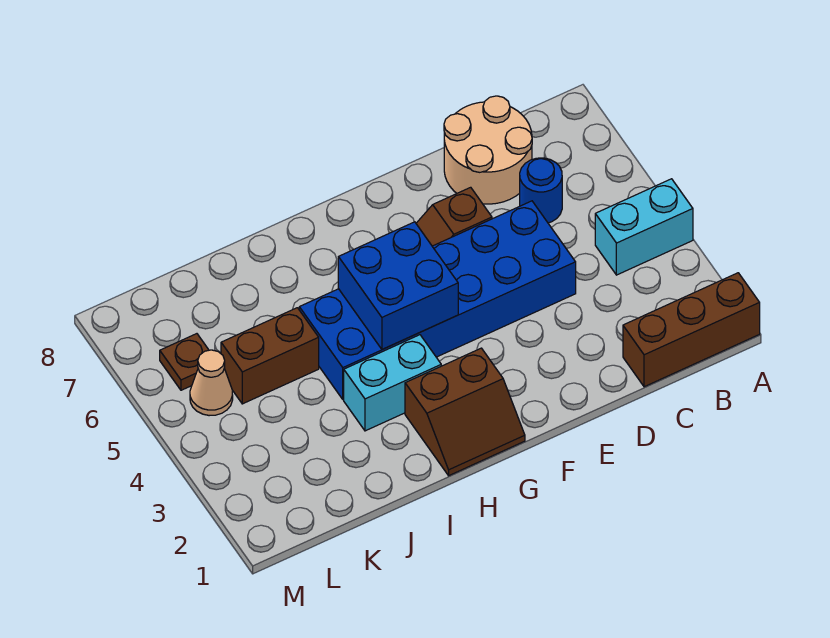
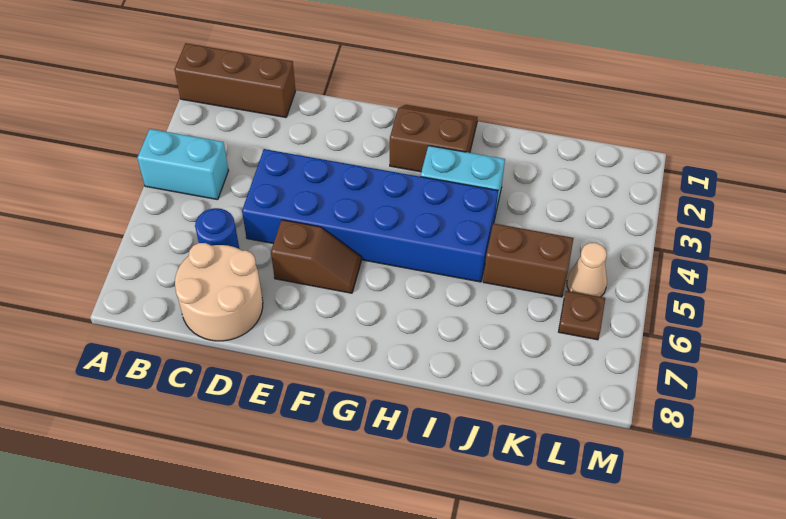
blue 2x2 brick [338,222,458,350] -> none

